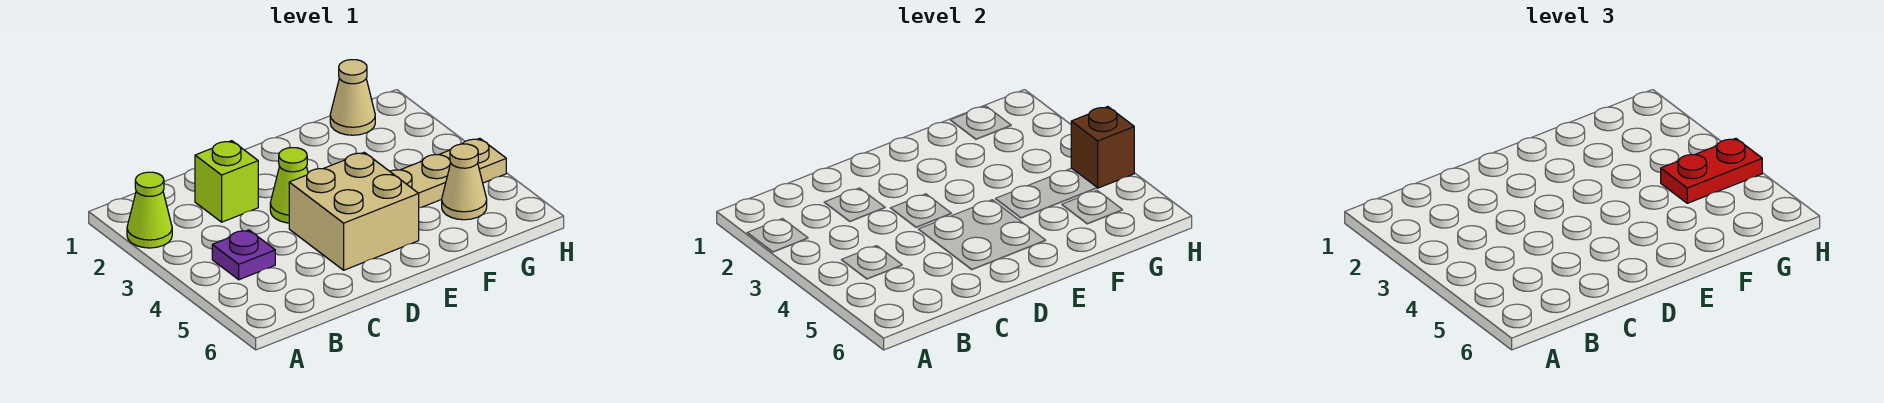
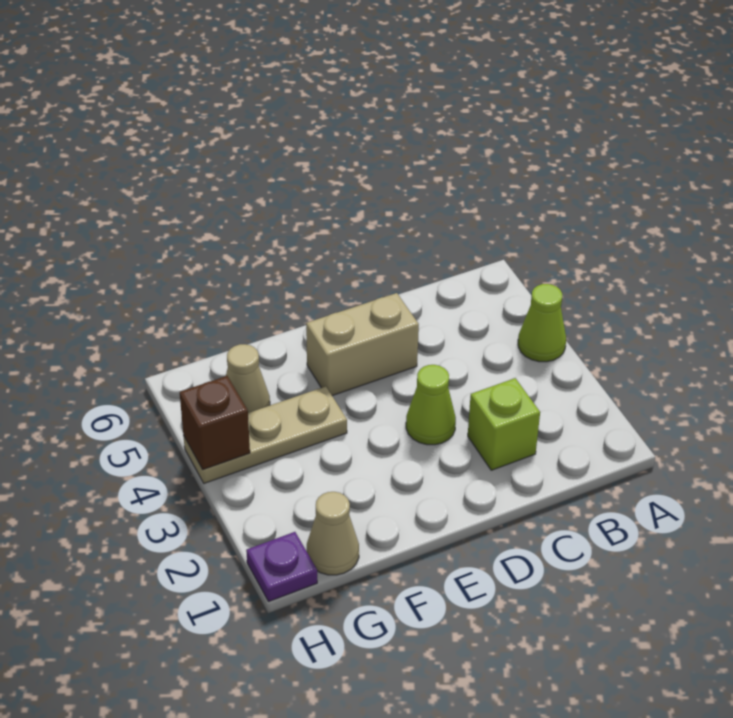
lime 1x1 cone [127,172,172,248] -> lime 1x1 cone moved to [518,284,566,362]
purple 1x1 plate [212,230,275,280] -> purple 1x1 plate moved to [246,532,317,602]
tan 2x2 brick [289,152,419,270] -> tan 1x2 brick [306,293,419,396]
red 1x2 plate [1661,138,1762,203] -> none

